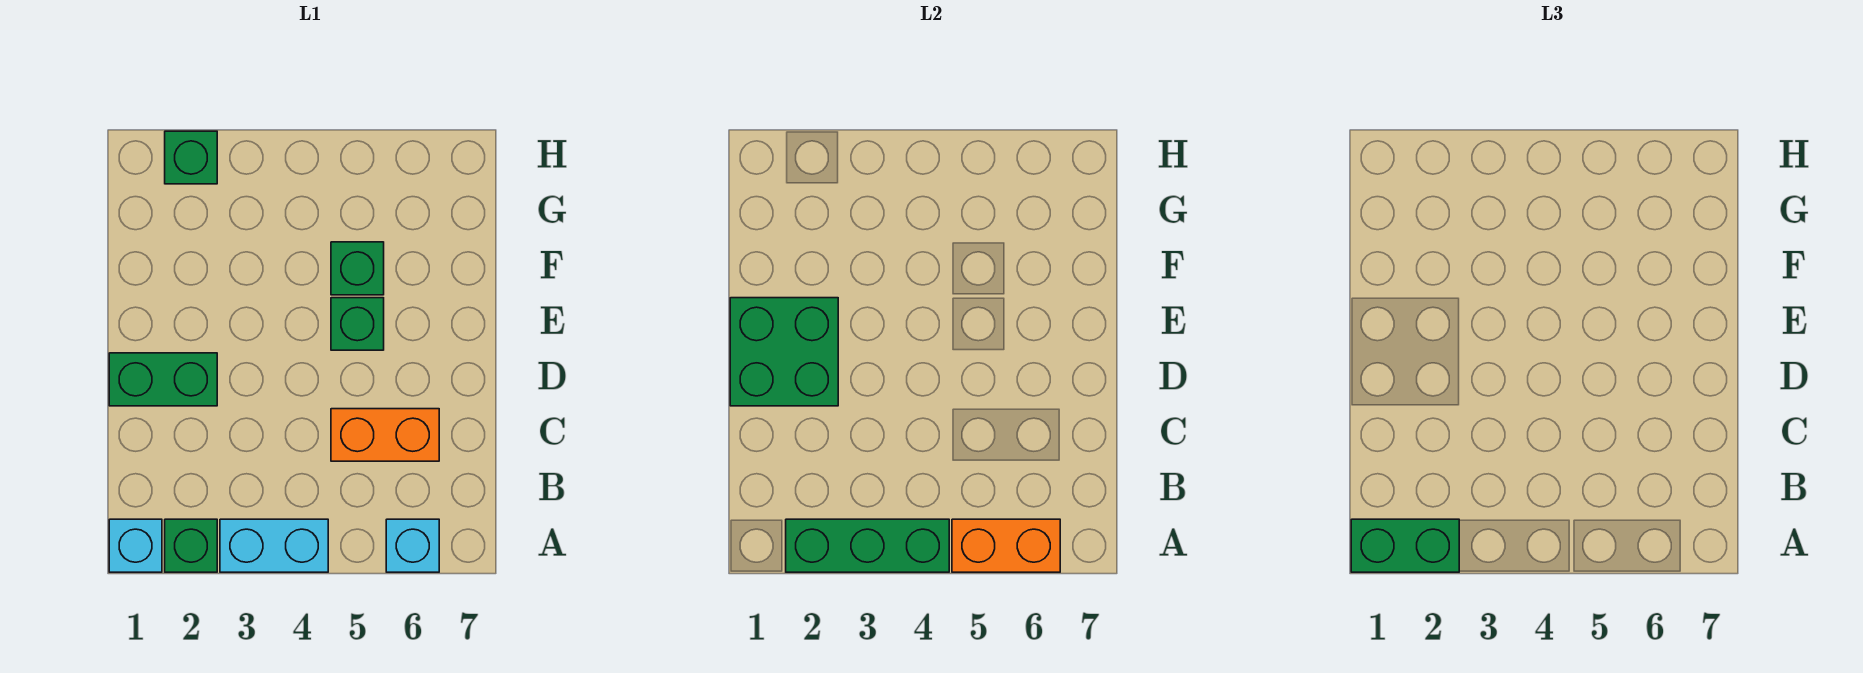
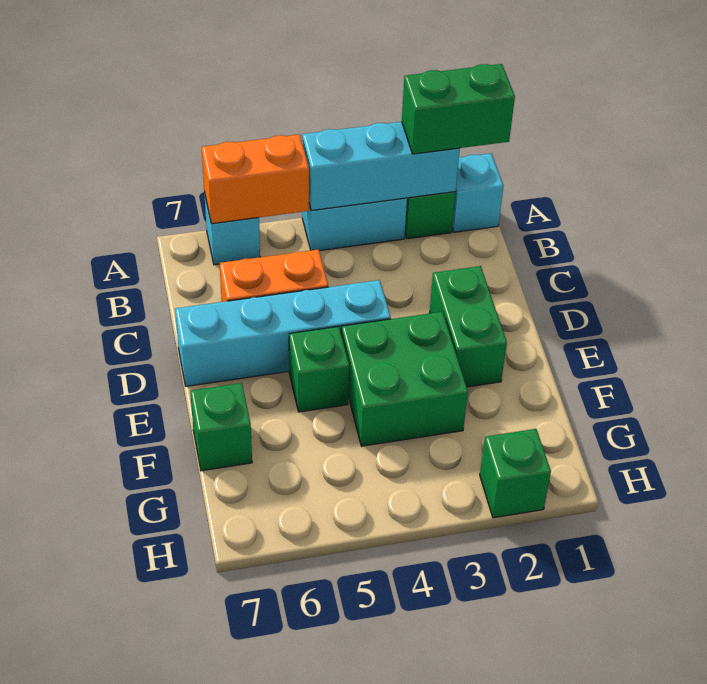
green 1x3 brick [786,519,949,572] -> cyan 1x3 brick [302,122,460,210]
green 1x2 brick [109,353,217,406] -> green 1x2 brick turned to [430,266,507,387]
green 2x2 brick [730,298,838,406] -> green 2x2 brick moved to [341,312,468,446]
none -> cyan 1x4 brick [175,280,391,386]
green 1x1 brick [331,242,384,295] -> green 1x1 brick moved to [190,383,252,471]

